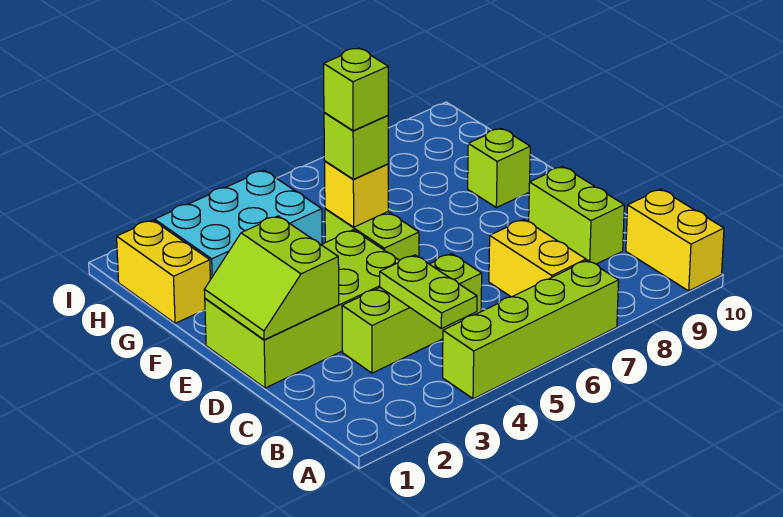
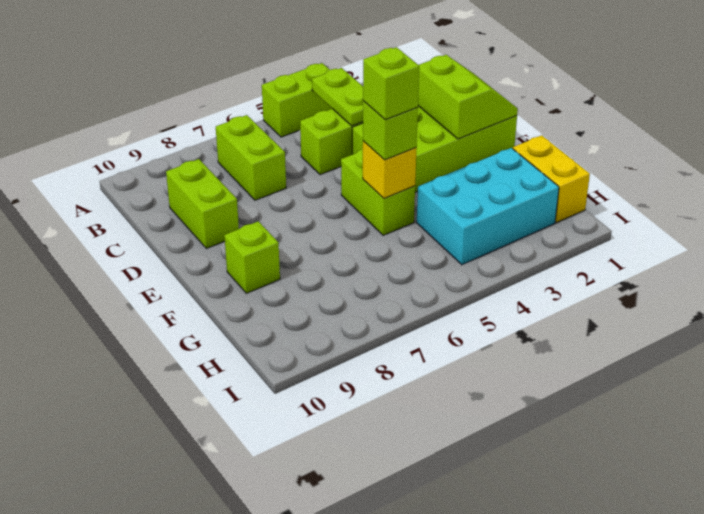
lime 1x4 brick [443,260,619,399] -> lime 1x2 brick [262,63,332,137]
yellow 1x2 brick [626,189,724,291] -> none
yellow 1x2 brick [489,219,586,297] -> lime 1x2 brick [216,115,286,200]

